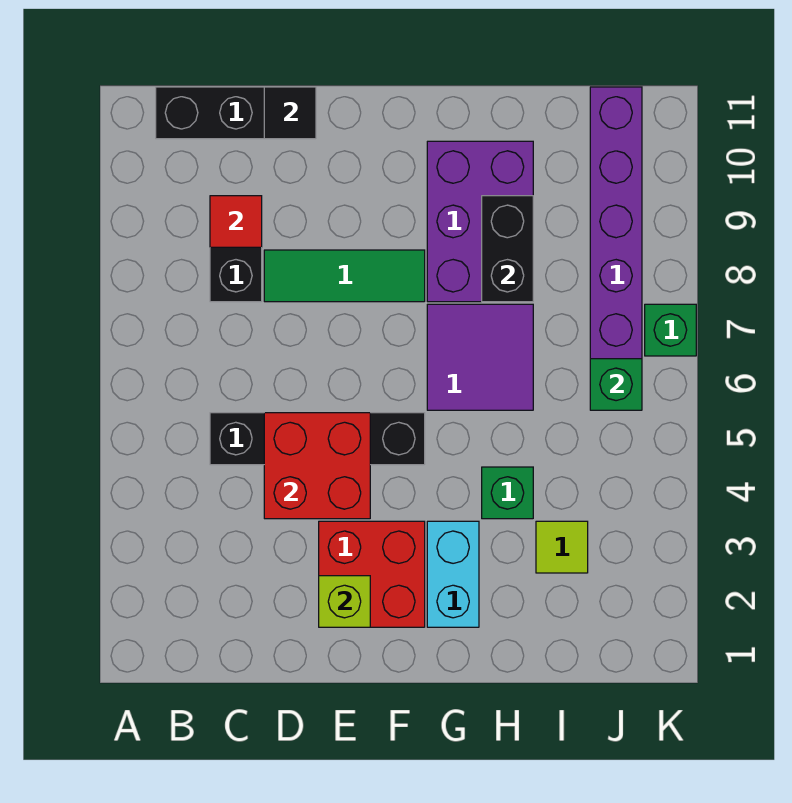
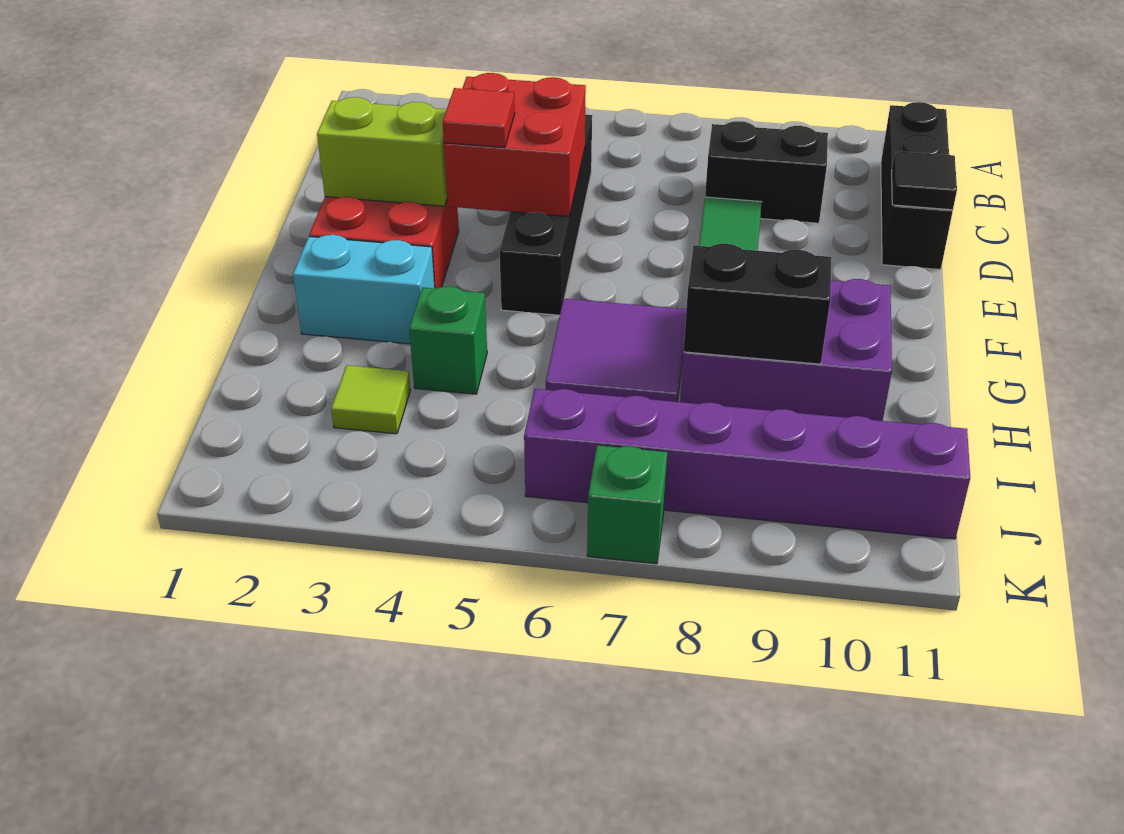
red 1x1 tile [210,196,262,247] -> red 1x1 tile moved to [443,88,515,148]
lime 1x1 brick [319,576,370,627] -> lime 1x2 brick [317,97,447,206]
green 1x1 brick [590,359,642,410] -> none

